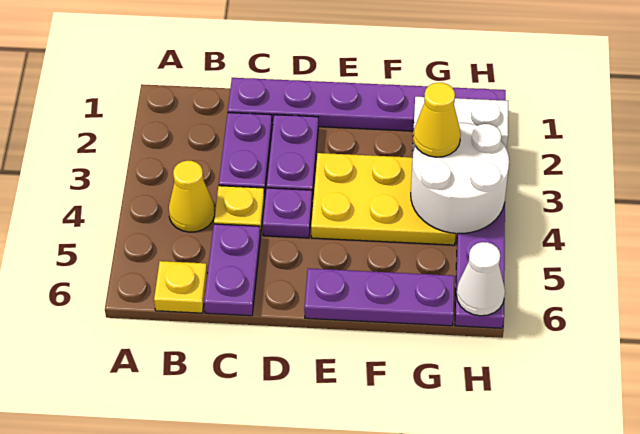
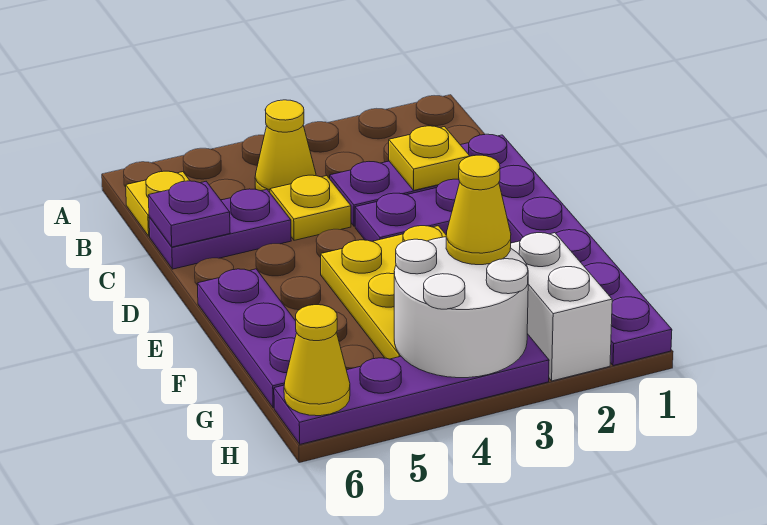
none -> yellow 1x1 plate [389,126,469,190]
purple 1x1 plate [263,188,312,238] -> purple 1x1 plate moved to [148,181,230,247]
white 1x1 cone [456,242,505,316] -> yellow 1x1 cone [284,305,350,416]

